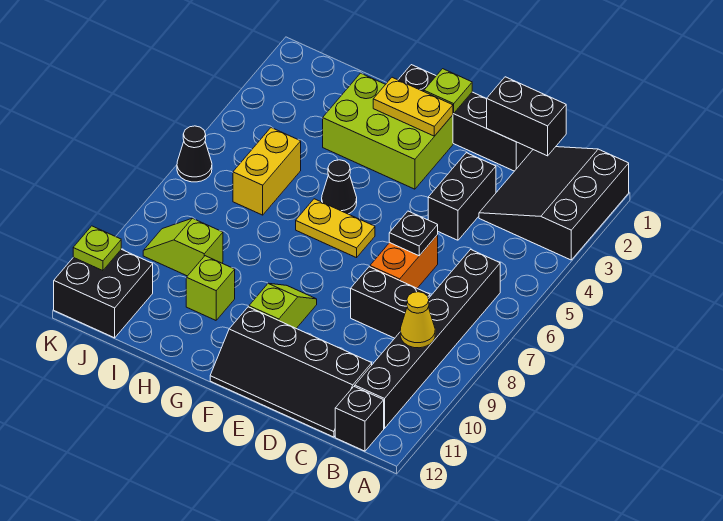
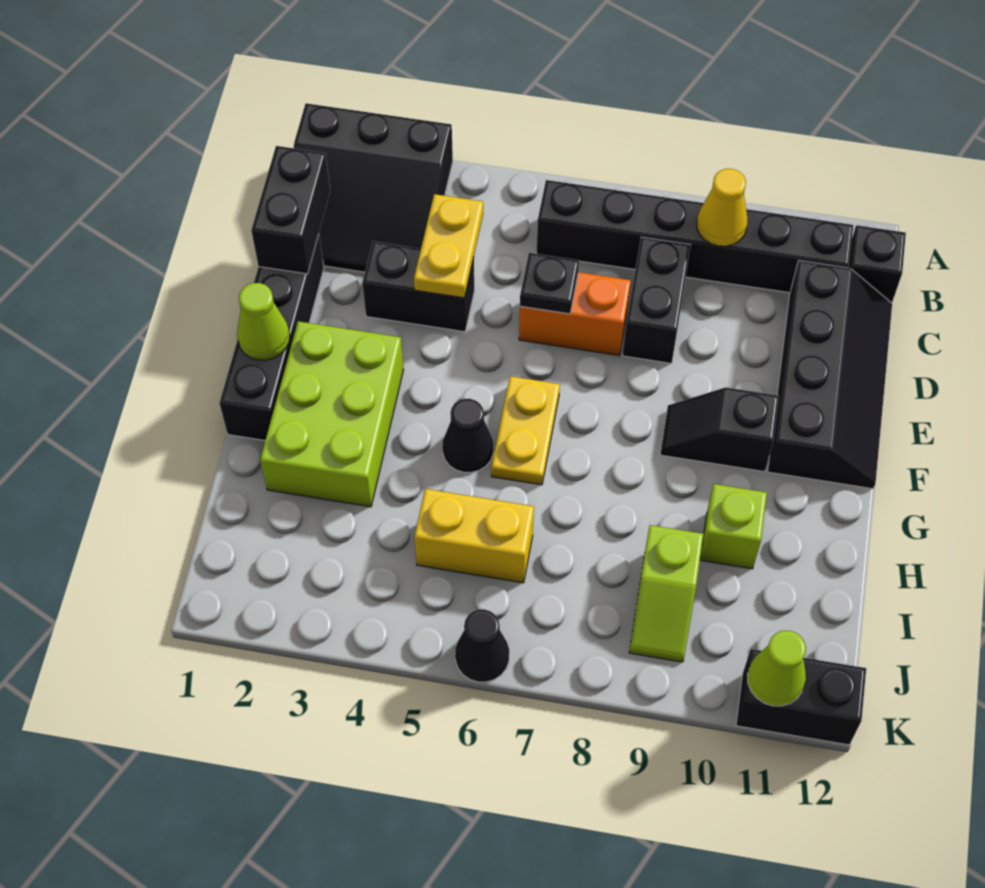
lime 1x1 plate [424,69,472,113] -> lime 1x1 cone [237,283,290,360]
yellow 1x2 plate [373,77,453,136] -> yellow 1x2 plate moved to [414,194,483,298]
lime 1x2 slope [249,283,317,328] -> black 1x2 slope [660,387,779,472]
black 2x2 brick [54,249,153,338] -> black 1x2 brick [736,649,866,745]
lime 1x1 plate [73,226,121,271] -> lime 1x1 cone [747,631,806,706]

